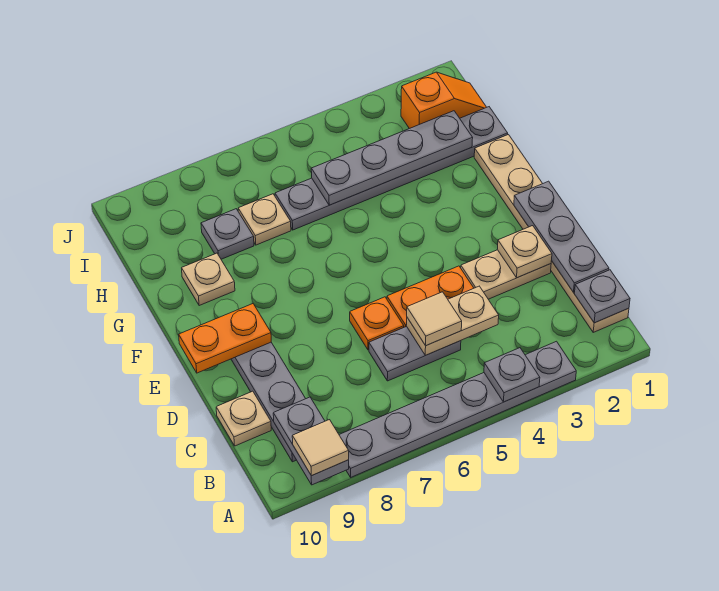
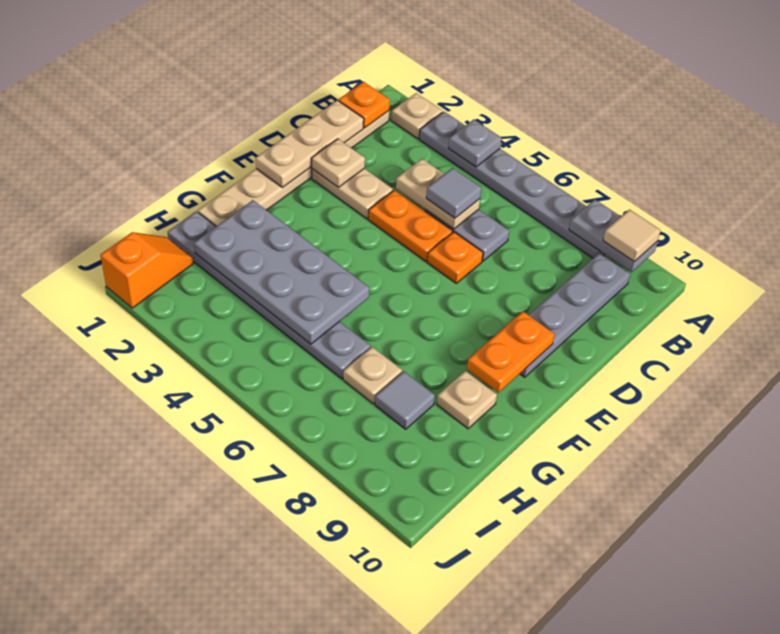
grey 1x2 plate [273,397,349,485] -> grey 1x2 plate turned to [569,200,658,272]
grey 1x1 plate [575,270,630,323] -> orange 1x1 plate [339,82,390,128]
grey 1x3 plate [514,181,609,292] -> tan 1x3 plate [256,100,364,188]
tan 1x1 tile [407,292,462,346] -> grey 1x1 tile [426,168,481,218]
tan 1x1 plate [216,391,271,446] -> tan 1x1 plate moved to [391,93,443,139]
orange 1x2 plate [179,304,271,373] -> orange 1x2 plate turned to [467,311,555,393]
grey 1x4 plate [311,111,473,205] -> grey 2x4 plate [194,200,369,344]
grey 1x1 plate [201,209,254,259] -> grey 1x1 tile [375,371,435,429]
orange 1x2 slope [401,72,487,129] -> orange 1x2 slope turned to [100,232,193,308]

